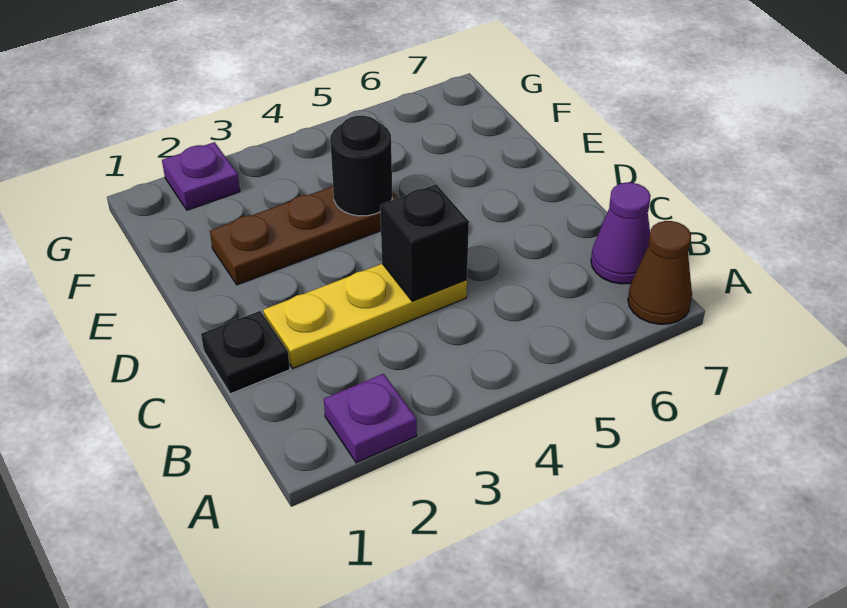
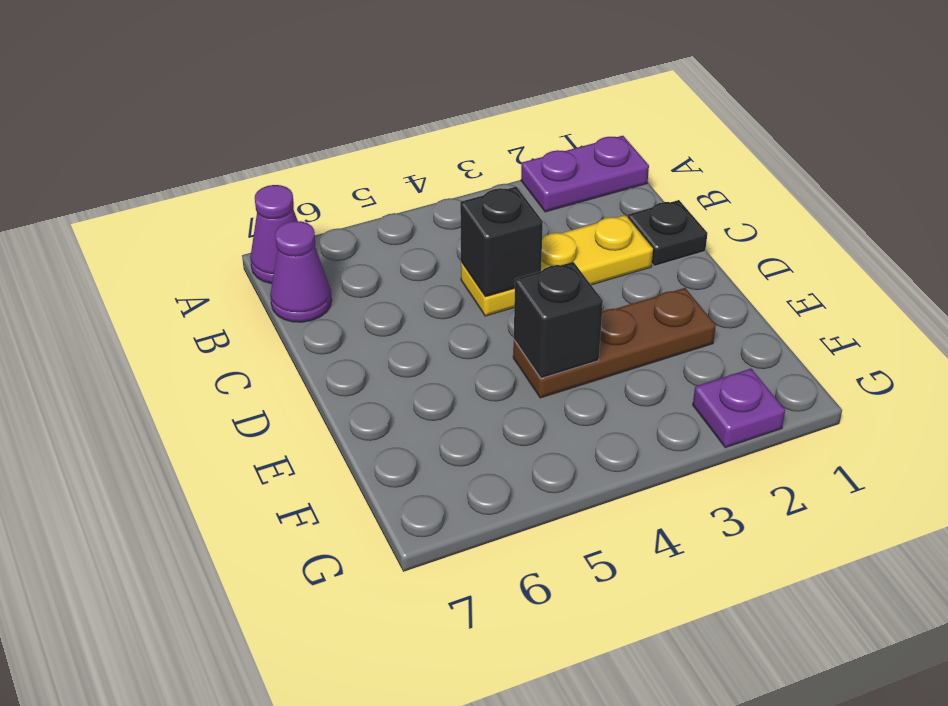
purple 1x1 plate [324,374,417,463] -> purple 1x2 plate [521,136,649,212]
brown 1x1 cone [628,221,692,324] -> purple 1x1 cone [250,185,298,284]
black 1x1 round brick [330,116,392,216] -> black 1x1 brick [514,262,603,378]

